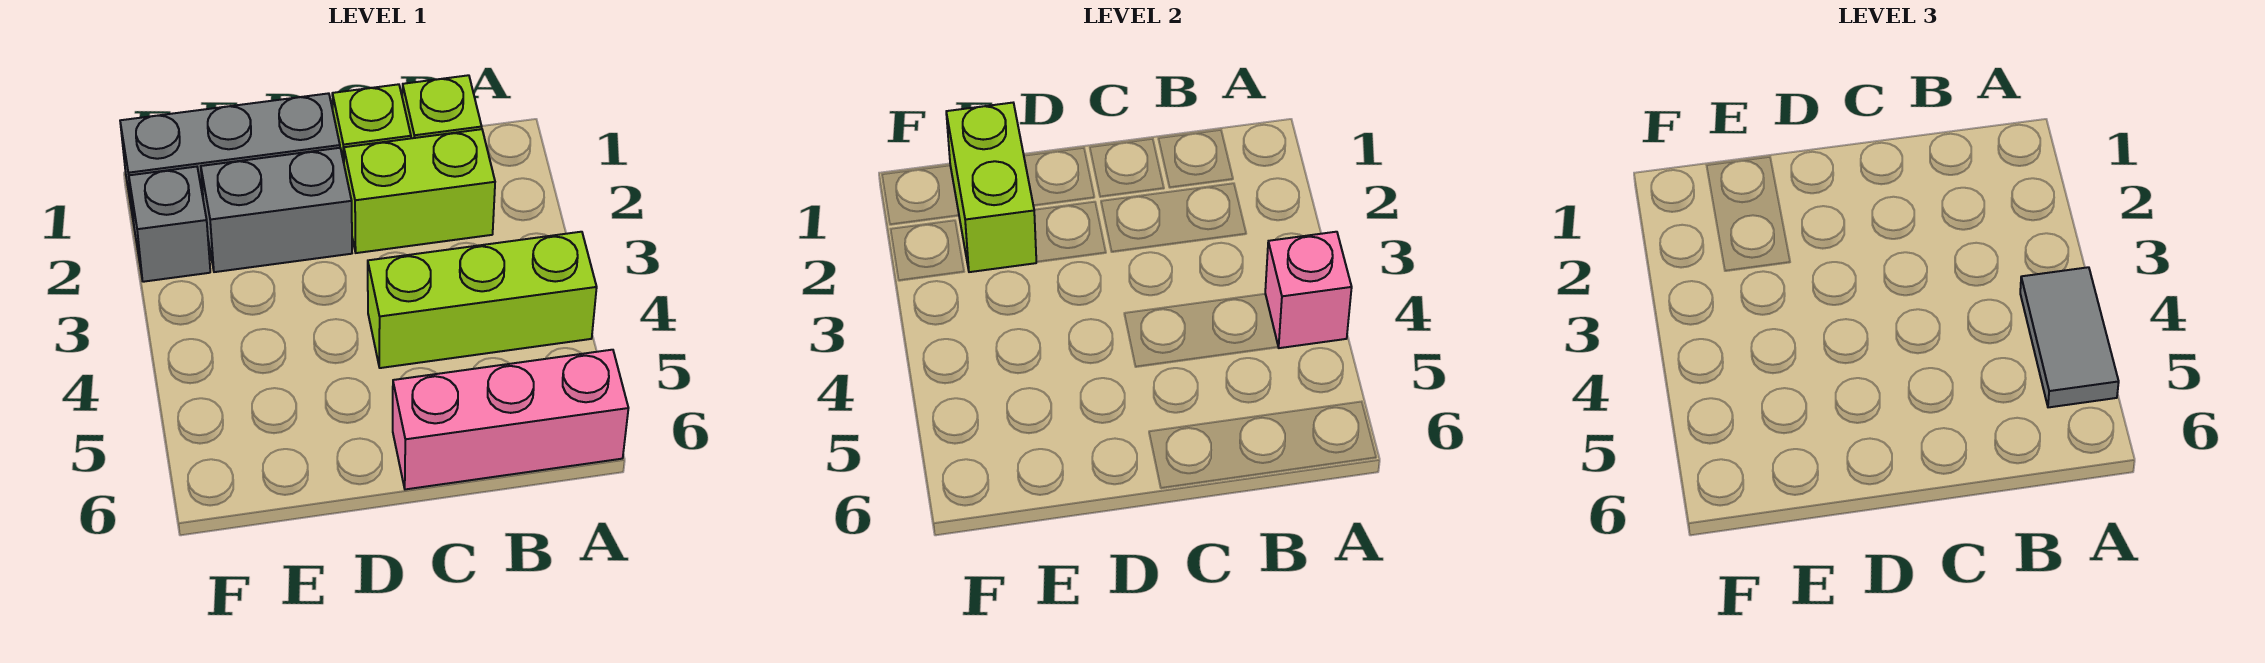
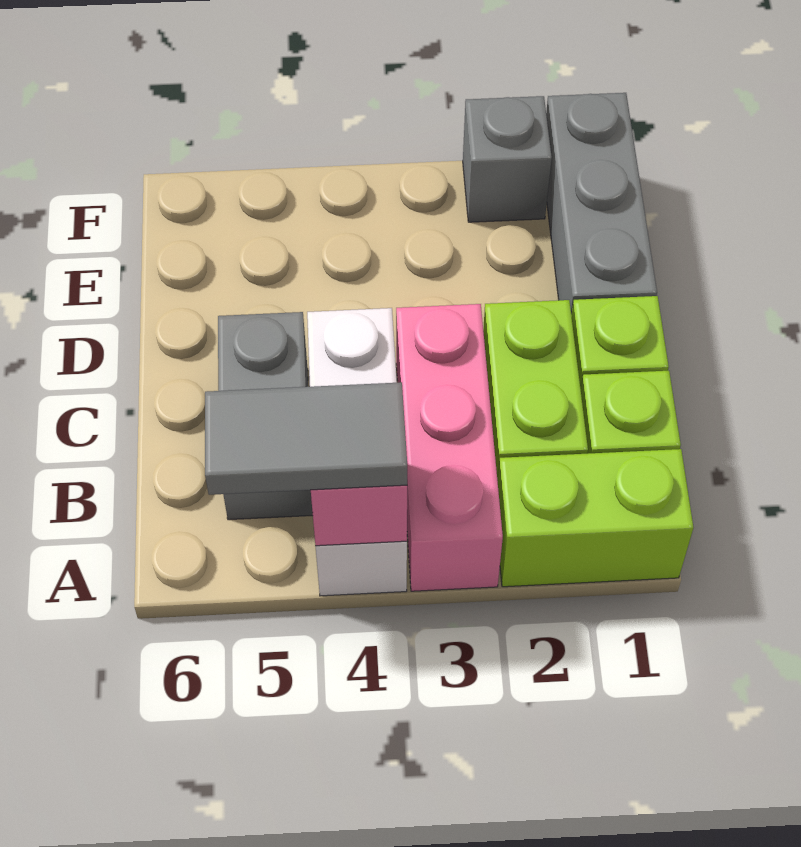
lime 1x3 brick [368,232,597,368] -> white 1x3 brick [307,308,407,596]
pink 1x3 brick [393,350,628,489] -> pink 1x3 brick moved to [396,304,503,591]
grey 1x2 brick [201,148,352,272] -> grey 1x2 brick moved to [218,312,313,520]
lime 1x2 brick [946,103,1036,272] -> lime 1x2 brick moved to [498,449,693,587]

